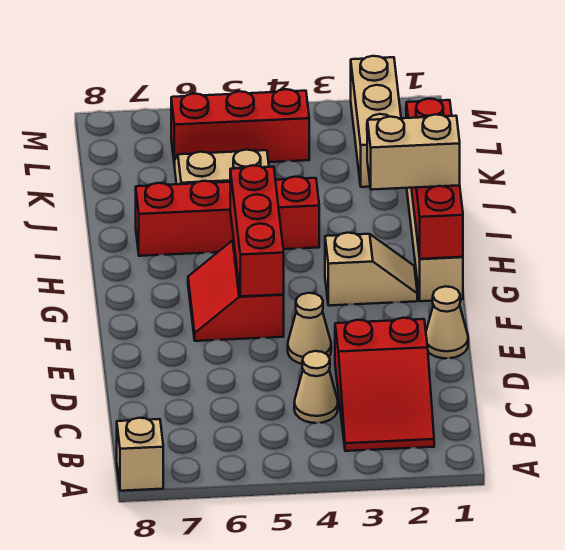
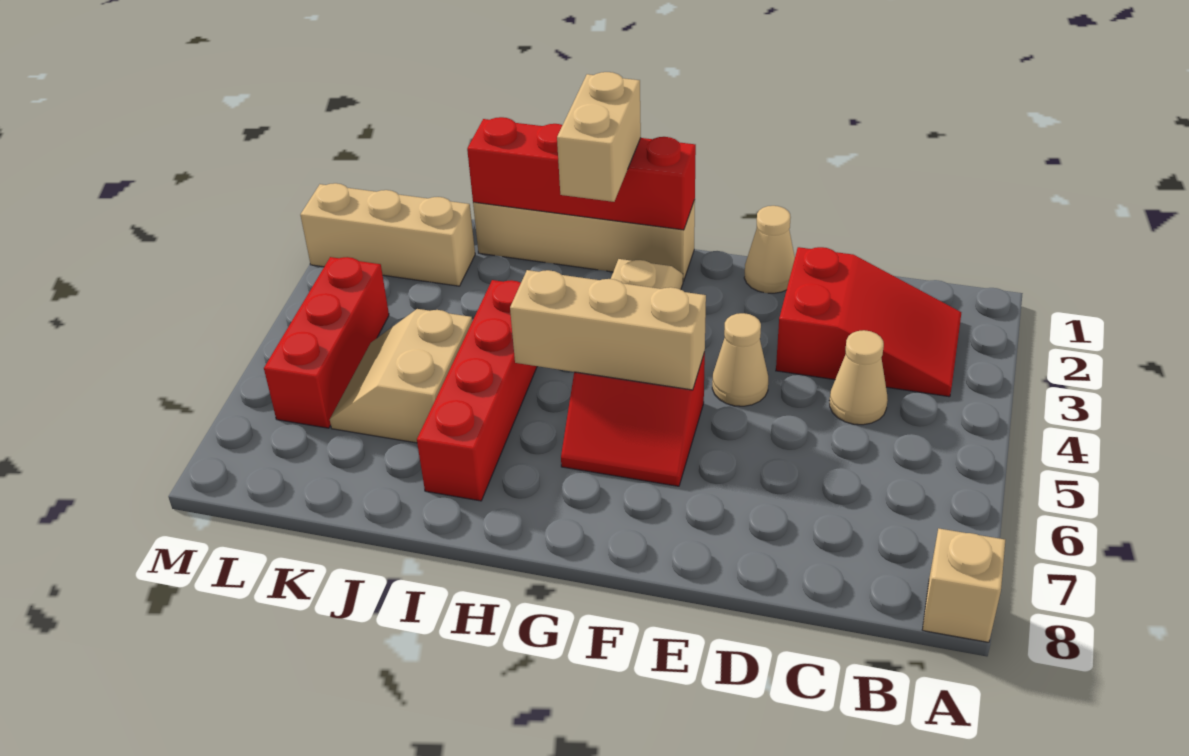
red 1x3 brick [230,165,284,296] -> tan 1x3 brick [510,270,706,390]

